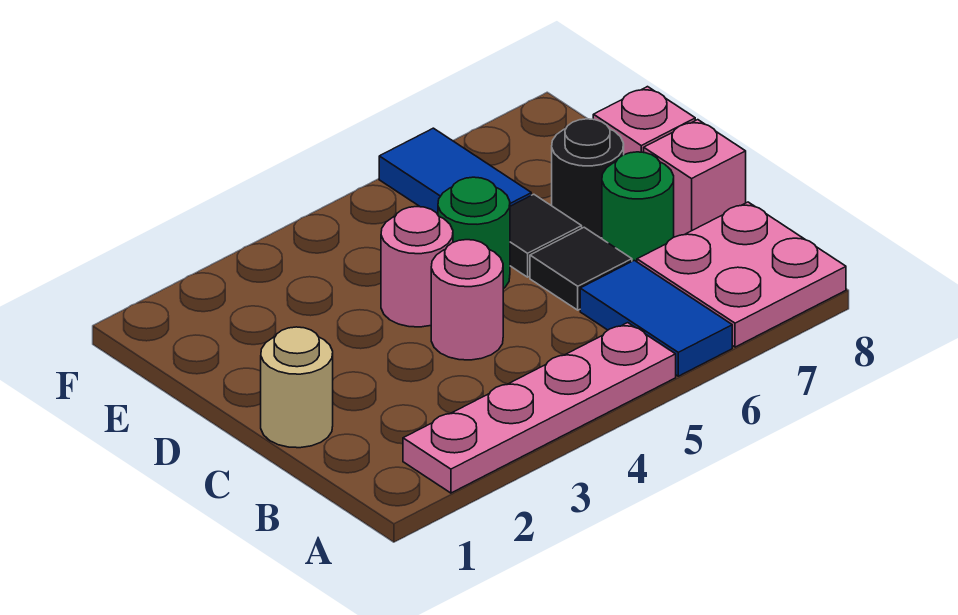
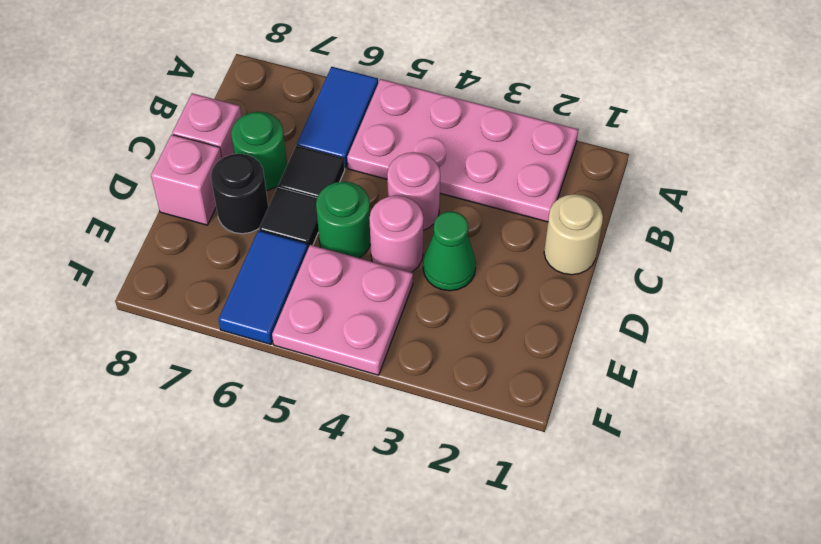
pink 1x4 plate [403,323,676,493] -> pink 2x4 plate [347,79,578,222]
pink 2x2 plate [637,202,846,347] -> pink 2x2 plate moved to [272,245,413,375]
none -> green 1x1 cone [423,211,476,291]

